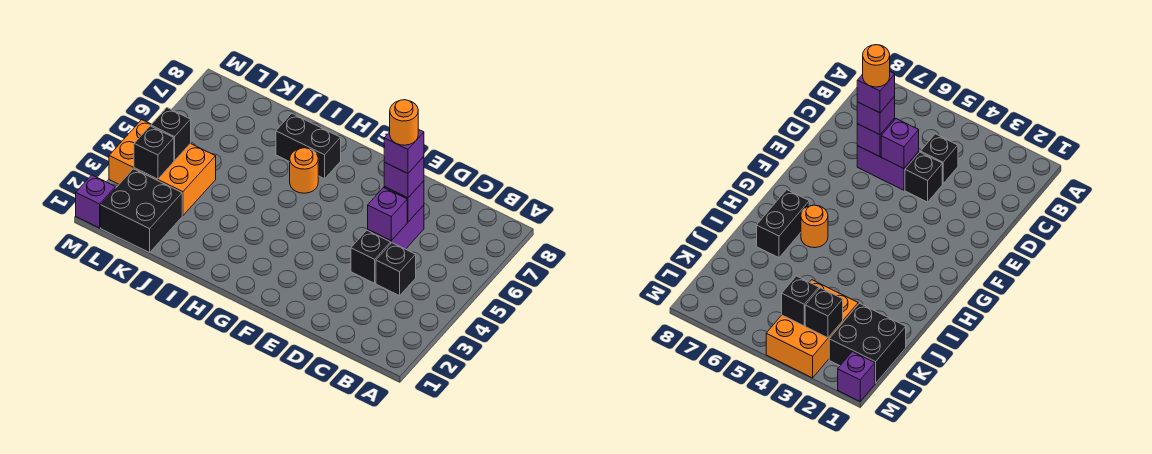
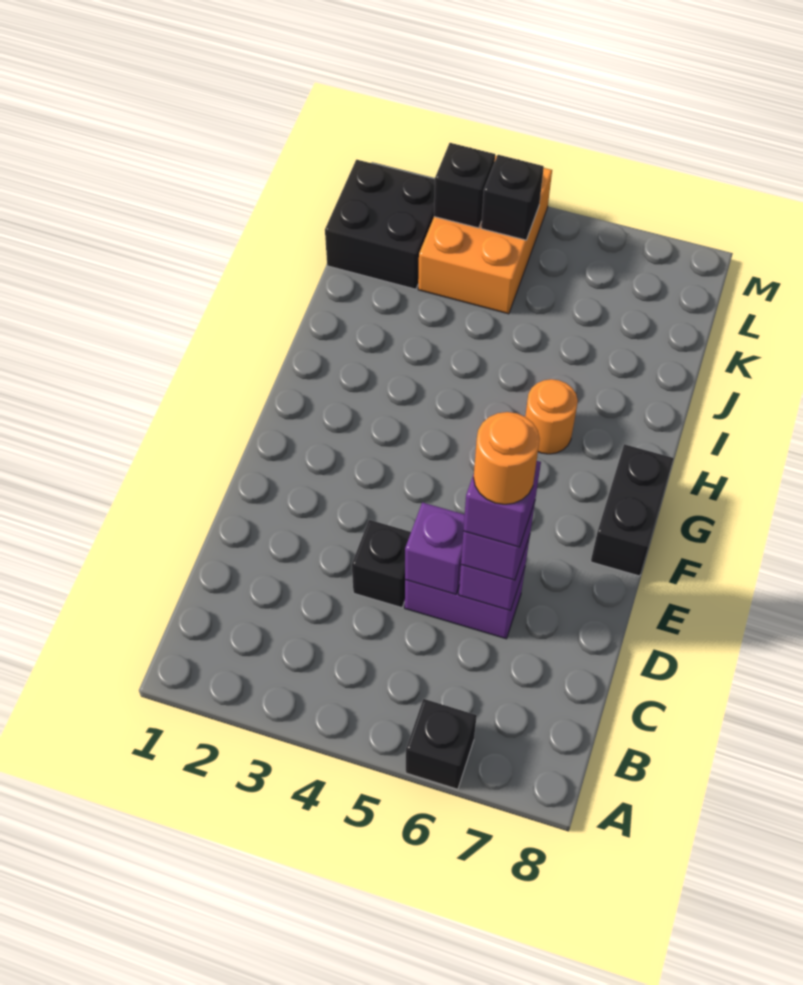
black 1x1 brick [376,243,416,296] -> black 1x1 brick moved to [406,699,477,789]
black 1x2 brick [276,114,341,179] -> black 1x2 brick moved to [591,444,674,576]
purple 1x1 brick [76,175,115,228] -> none

